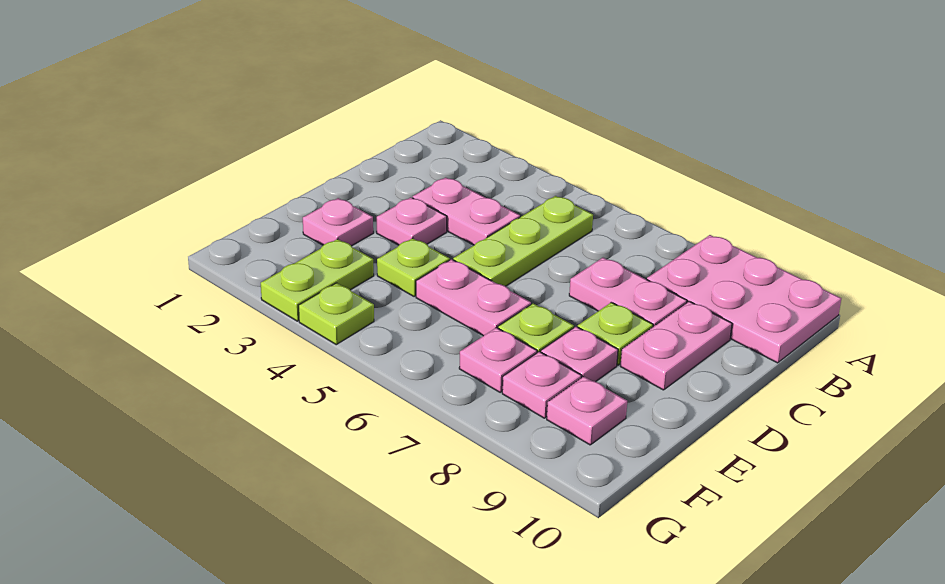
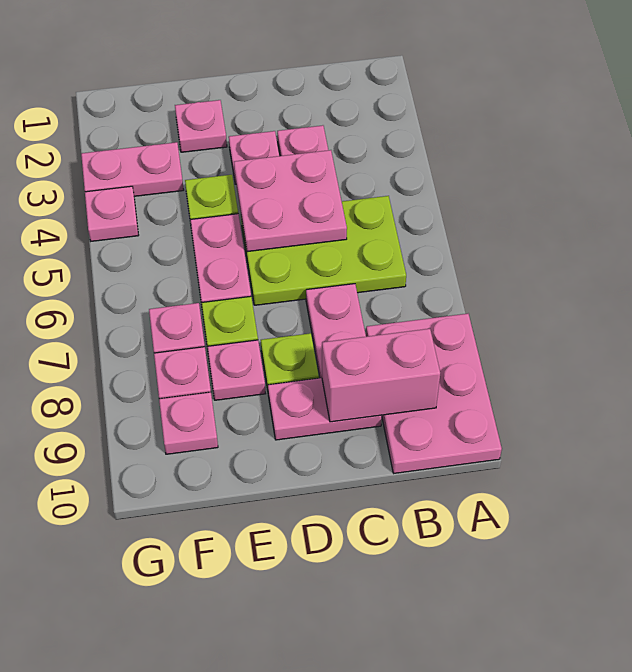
lime 1x3 plate [453,196,593,286] -> lime 2x3 plate [241,196,406,305]
none -> pink 1x2 brick [322,329,440,422]
none -> pink 2x2 plate [234,150,347,252]
lime 1x2 plate [261,239,374,321] -> pink 1x2 plate [81,142,184,196]
lime 1x1 plate [299,283,374,345] -> pink 1x1 plate [85,186,139,241]

